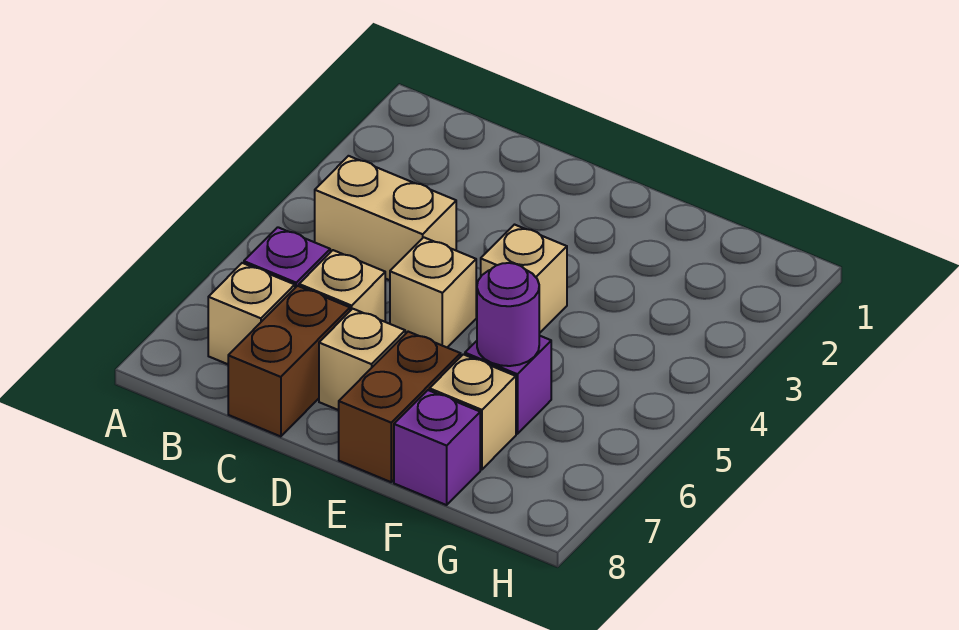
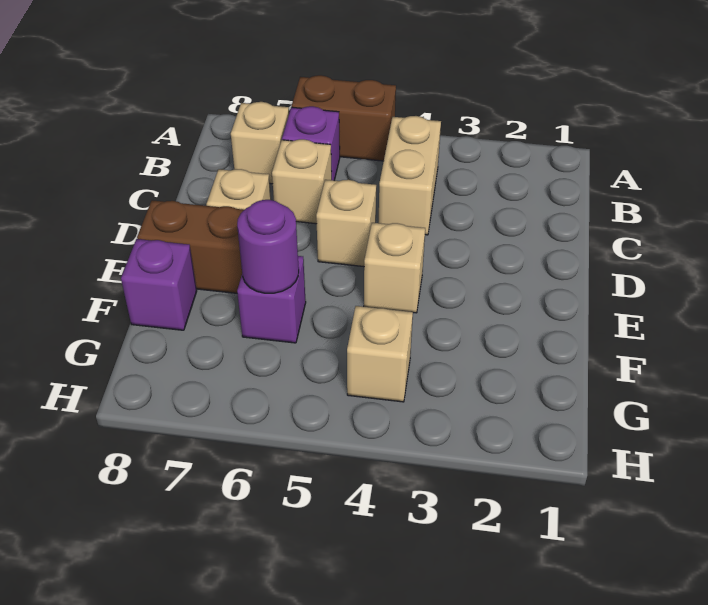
brown 1x2 brick [228,286,350,437] -> brown 1x2 brick moved to [292,75,396,161]
tan 1x1 brick [429,354,516,469] -> tan 1x1 brick moved to [347,306,413,402]

